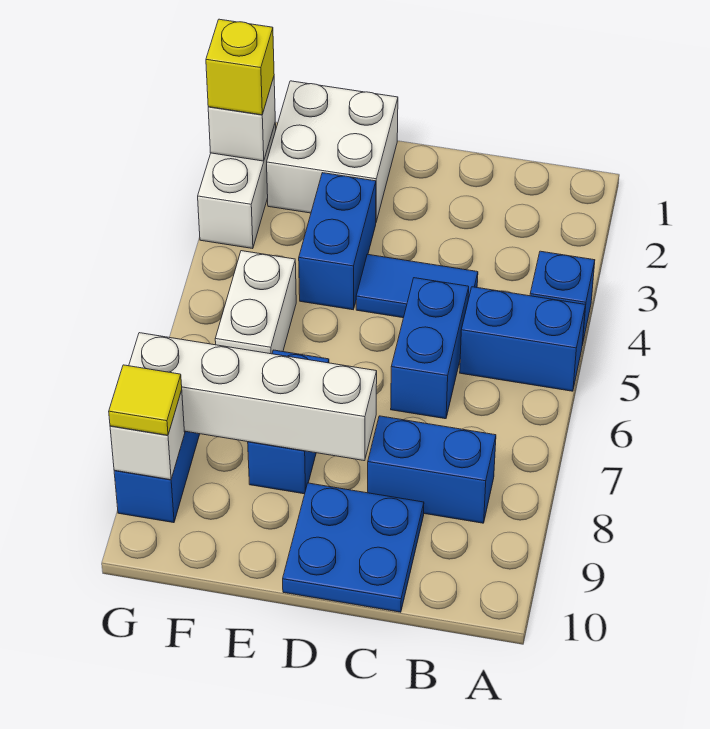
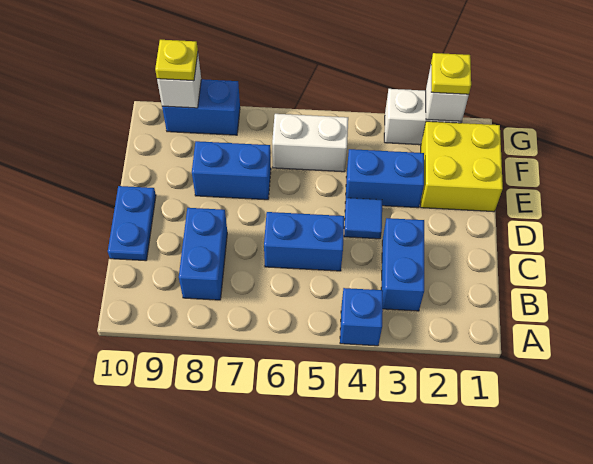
blue 1x2 brick [460,287,585,391] -> blue 1x2 brick moved to [381,218,424,311]
blue 1x2 tile [356,254,478,318] -> blue 1x1 tile [344,198,382,239]
blue 2x2 plate [283,483,424,612] -> blue 1x2 plate [108,186,156,261]
white 1x4 brick [129,333,377,461] -> none
white 2x2 brick [267,81,398,222] -> yellow 2x2 brick [421,121,503,212]
yellow 1x1 brick [206,19,274,115] -> yellow 1x1 plate [431,53,471,94]
yellow 1x1 tile [109,365,182,435] -> yellow 1x1 plate [155,40,198,81]

